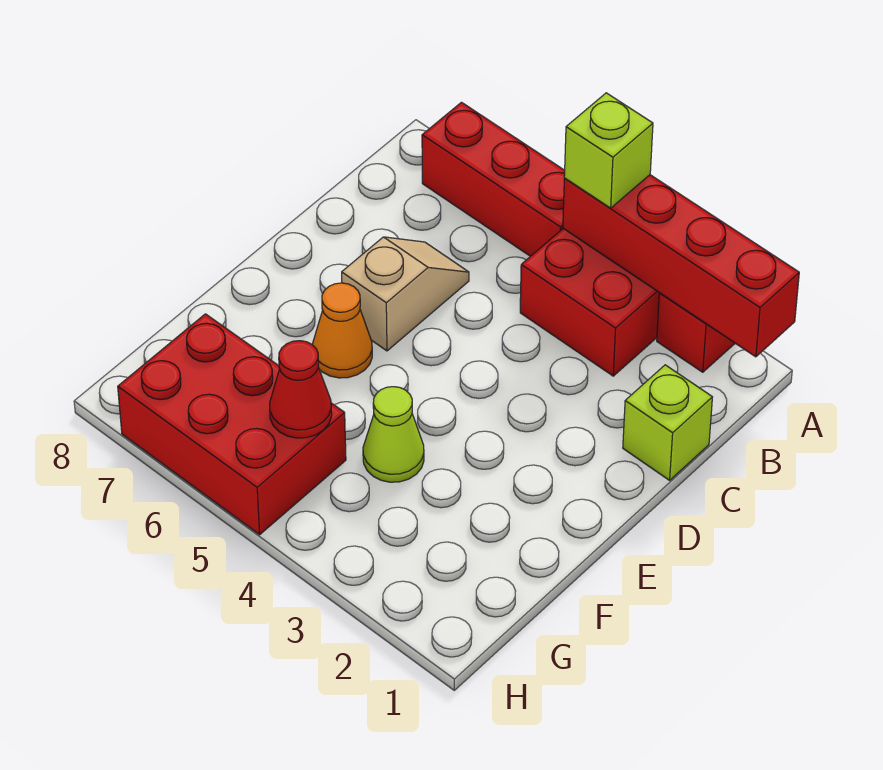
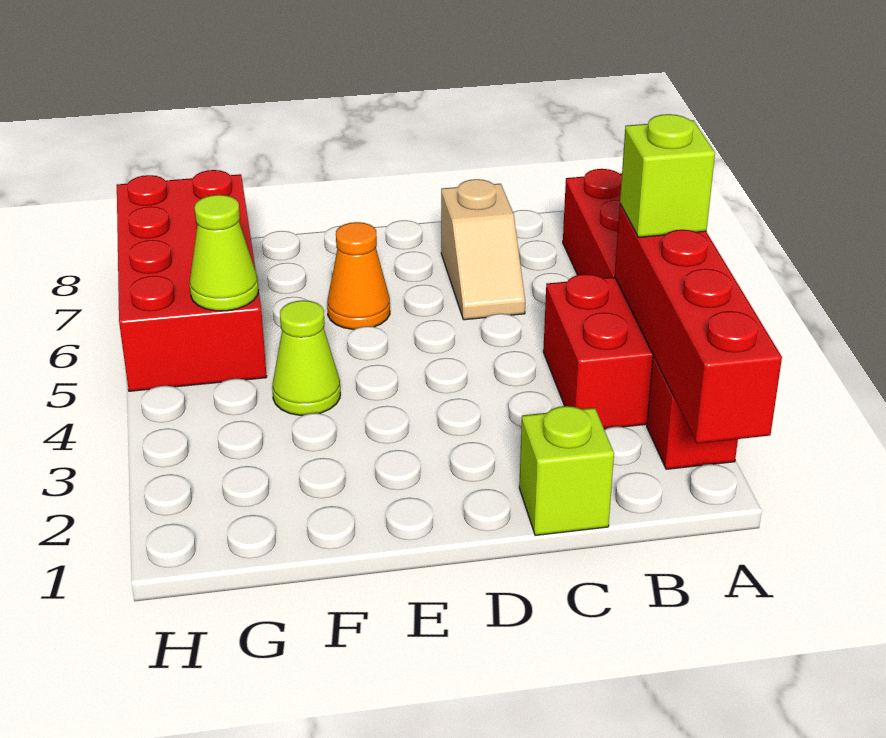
tan 1x2 slope [342,237,469,351] -> tan 1x2 slope turned to [441,179,525,320]
red 2x3 brick [118,314,346,535] -> red 2x4 brick [117,170,267,391]
red 1x1 cone [270,341,332,438] -> lime 1x1 cone [189,195,259,311]

